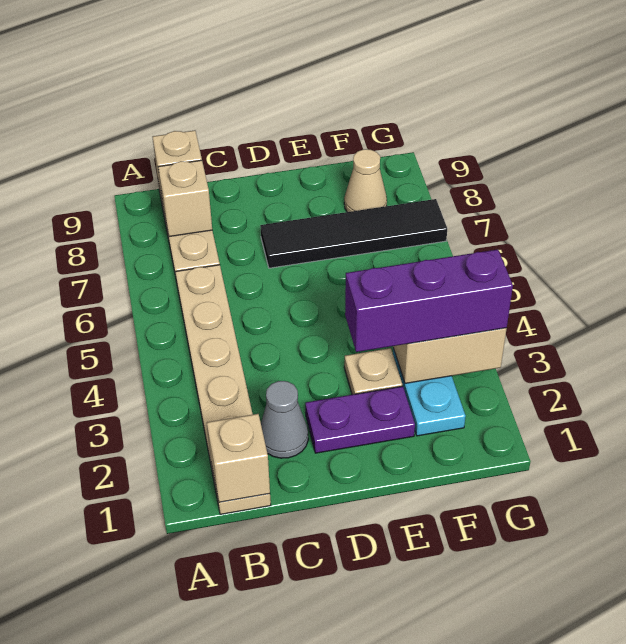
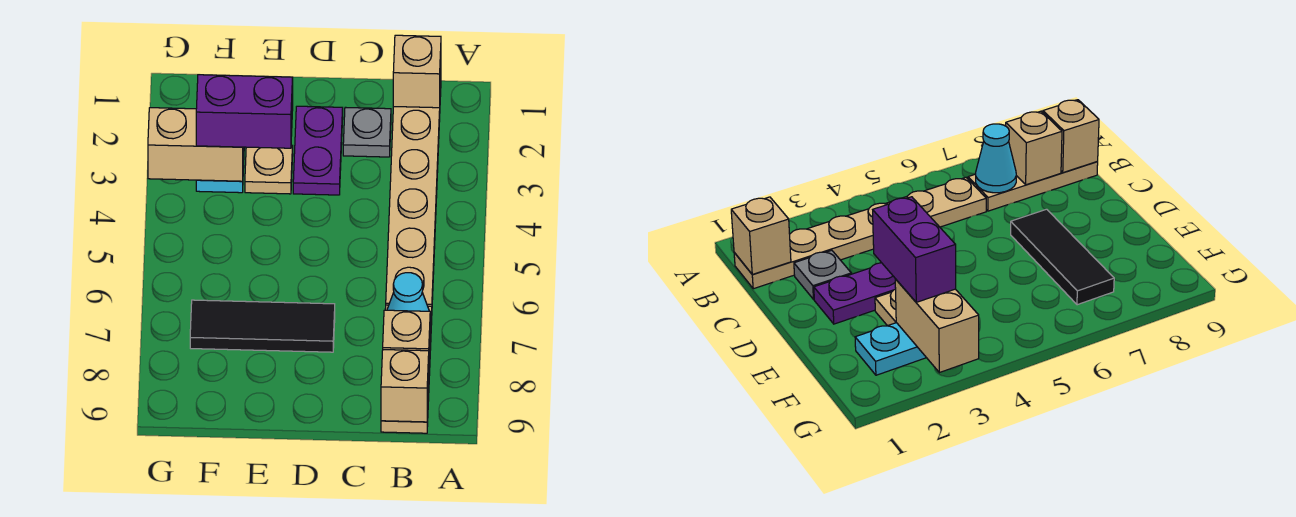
none -> cyan 1x1 cone [387,273,431,327]
grey 1x1 cone [261,381,308,458] -> grey 1x1 plate [343,107,391,157]
purple 1x2 plate [305,386,415,453] -> purple 1x2 plate turned to [293,106,343,195]
black 1x4 tile [260,199,447,268] -> black 1x3 tile [190,300,335,352]
purple 1x3 brick [345,249,513,352] -> purple 1x2 brick [196,75,293,148]
tan 1x1 cone [344,149,387,212] -> none

